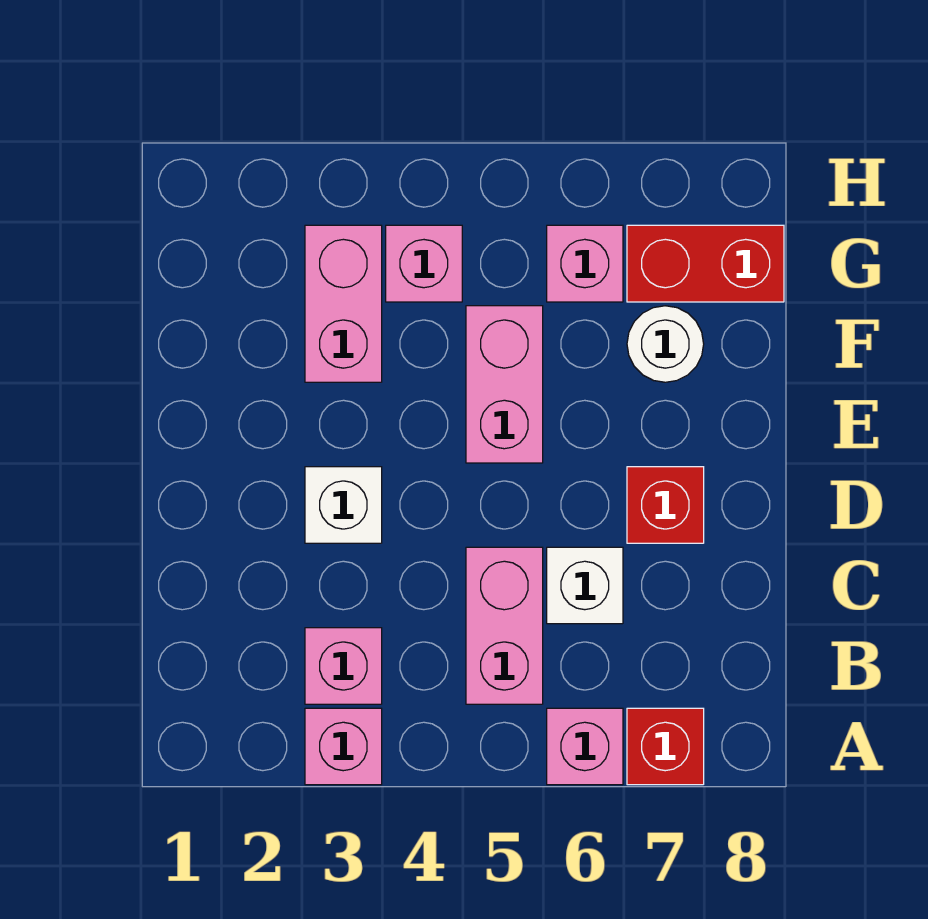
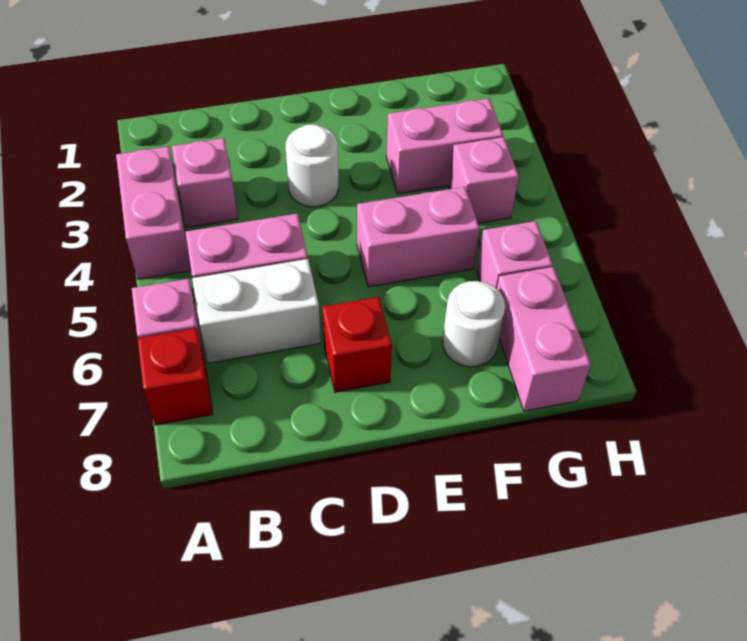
pink 1x1 brick [305,708,382,785] -> pink 1x2 brick [116,146,191,279]
white 1x1 brick [547,547,623,624] -> white 1x2 brick [192,259,321,363]
white 1x1 brick [305,467,382,543] -> white 1x1 round brick [286,124,339,207]
red 1x2 brick [627,225,784,302] -> pink 1x2 brick [497,267,591,411]

